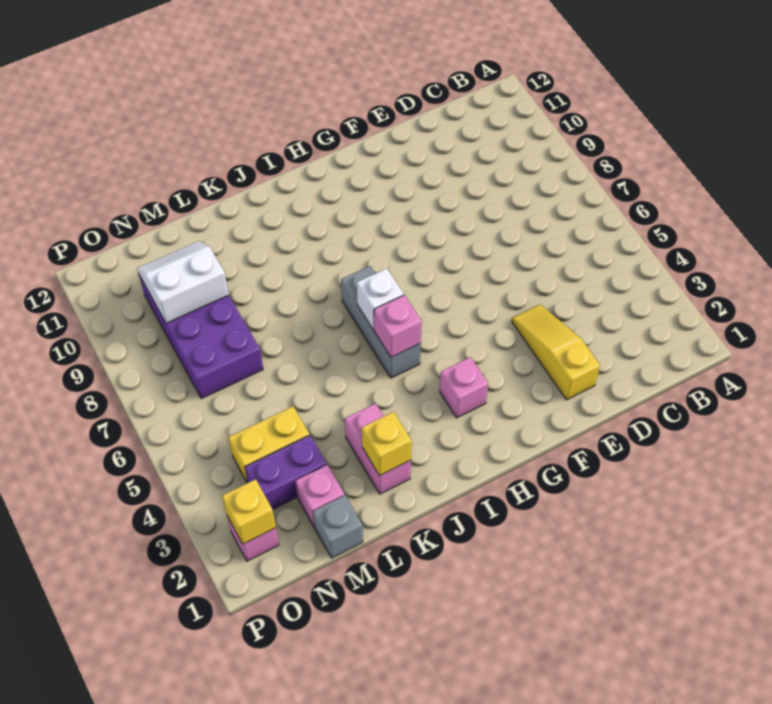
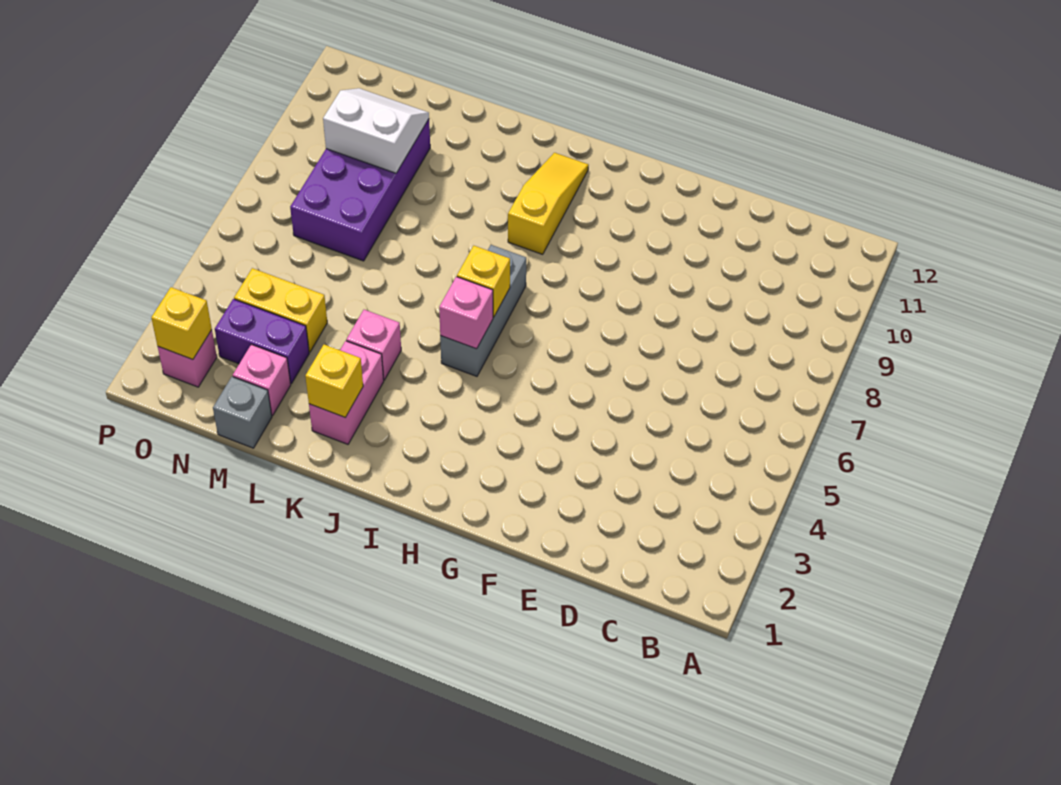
yellow 1x3 slope [512,305,600,400] -> yellow 1x3 slope moved to [508,153,589,254]
pink 1x1 brick [440,357,488,418] -> pink 1x1 brick moved to [346,310,401,380]
white 1x1 brick [357,268,404,330] -> yellow 1x1 brick [457,246,510,317]

